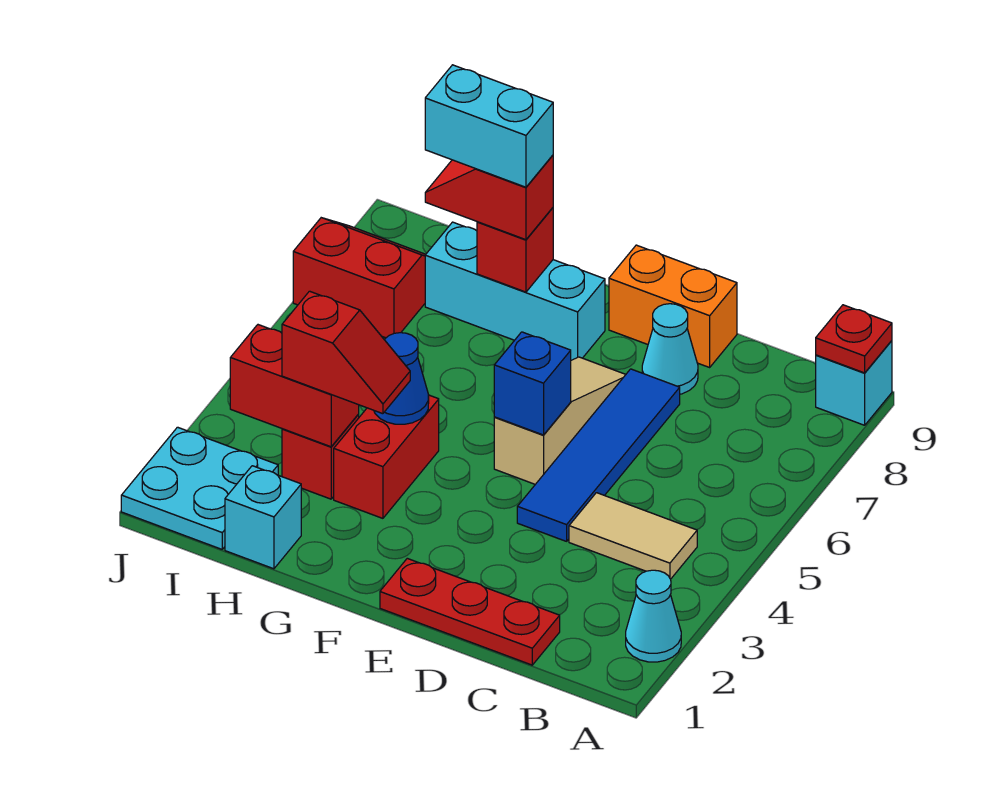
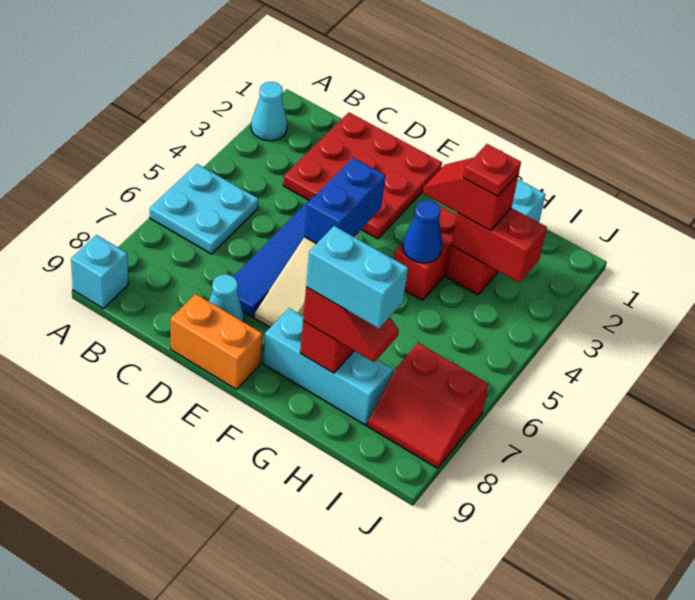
red 1x1 plate [816,305,892,373] -> red 1x1 plate moved to [464,144,521,196]
tan 1x2 tile [569,493,697,579] -> none
red 1x3 plate [380,558,560,665] -> red 3x3 plate [283,113,442,239]
blue 1x1 brick [494,332,571,435] -> blue 1x2 brick [304,158,385,244]
cyan 2x2 plate [121,427,278,549] -> cyan 2x2 plate moved to [150,164,258,254]

